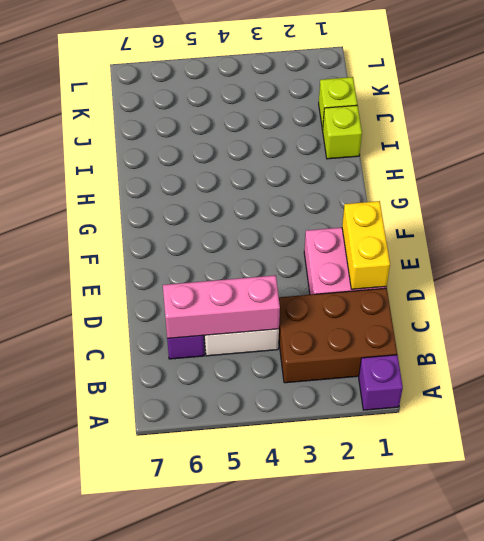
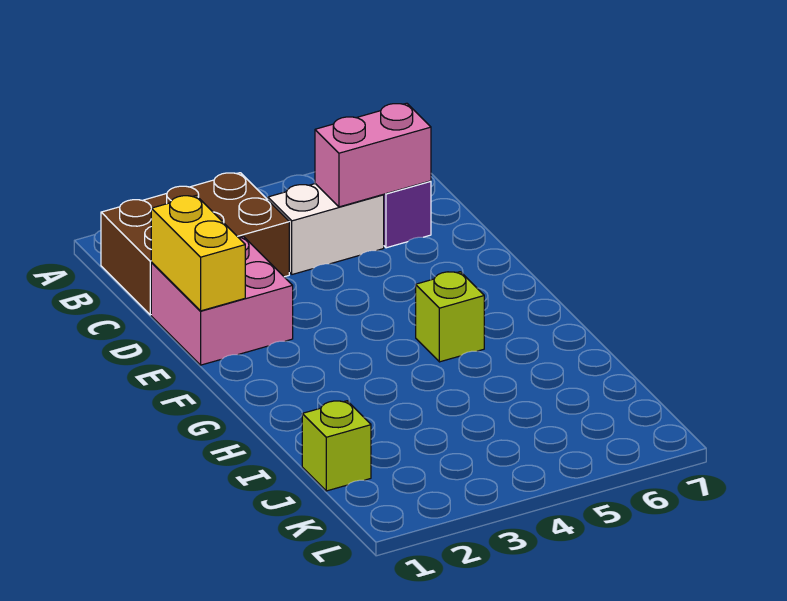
purple 1x1 brick [359,355,403,410] -> none
pink 1x3 brick [163,275,280,338] -> pink 1x2 brick [315,103,431,207]
lime 1x1 brick [323,105,362,159] -> lime 1x1 brick moved to [416,272,484,362]

